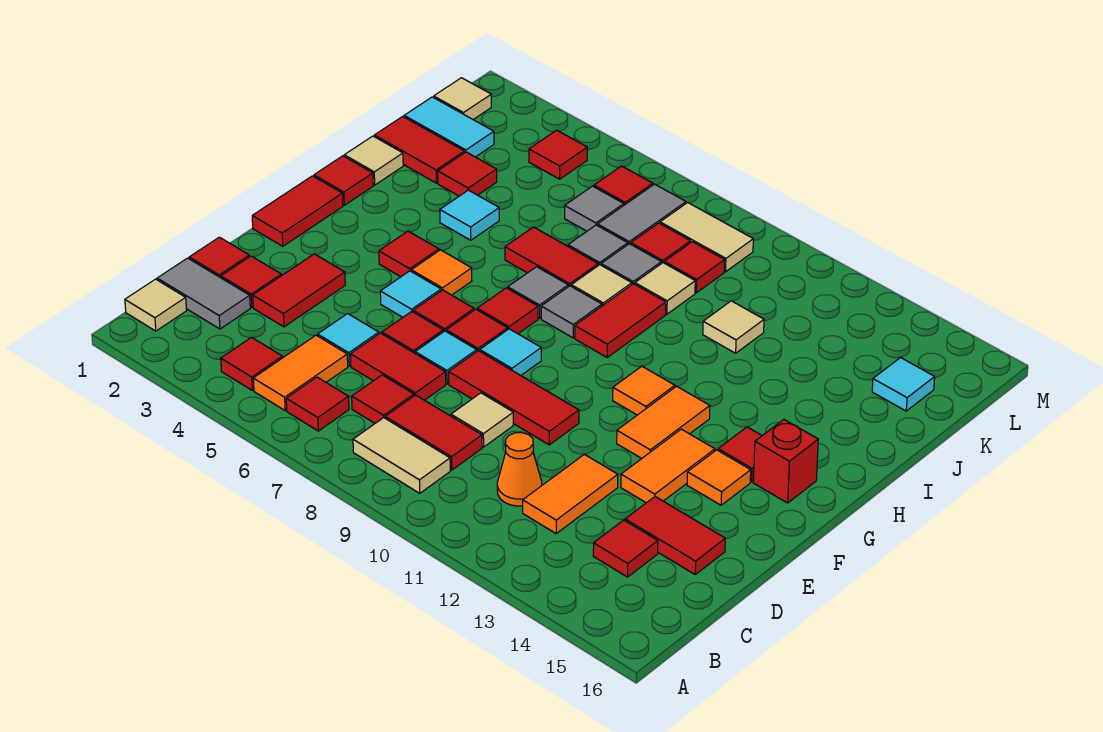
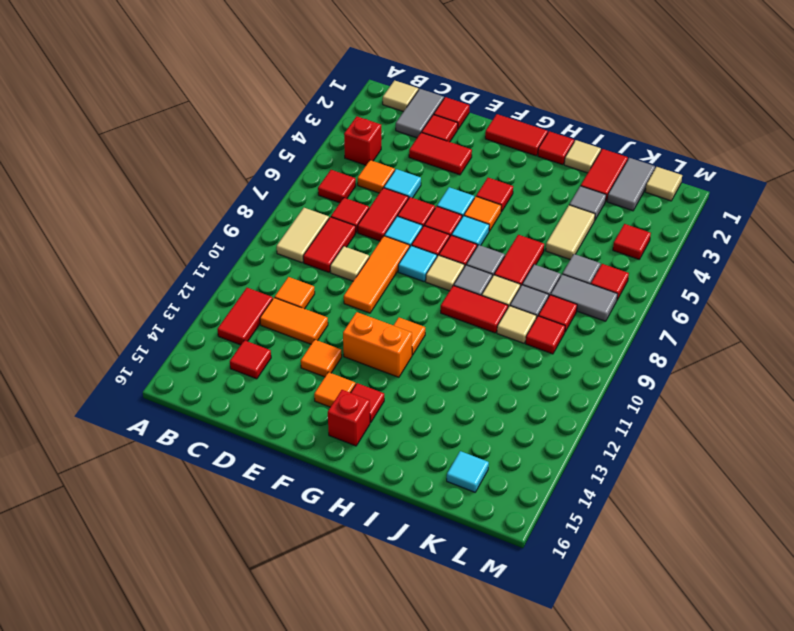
red 1x1 tile [221,337,283,390] -> red 1x1 brick [344,116,381,165]
orange 1x2 tile [253,335,348,410] -> orange 1x1 tile [358,160,395,193]
orange 1x1 cone [497,433,542,506] -> orange 1x1 tile [275,277,315,309]
red 1x2 tile [625,497,725,574] -> red 1x2 tile moved to [218,288,273,345]
red 1x3 tile [449,351,579,445] -> orange 1x3 tile [344,236,410,313]
orange 1x2 tile [621,429,715,503] -> orange 1x1 tile [301,340,342,377]
orange 1x2 tile [617,386,710,459] -> orange 1x2 brick [343,312,412,377]
cyan 1x1 tile [440,190,499,240] -> cyan 1x1 tile moved to [452,216,489,246]
red 1x1 tile [438,152,497,196] -> grey 1x1 tile [569,186,606,221]
tan 1x1 tile [703,301,764,353] -> tan 1x1 tile moved to [426,255,464,291]
cyan 1x2 tile [404,97,494,157] -> grey 1x2 tile [607,158,655,211]
tan 1x2 tile [660,203,753,272] -> tan 1x2 tile moved to [546,205,595,259]

